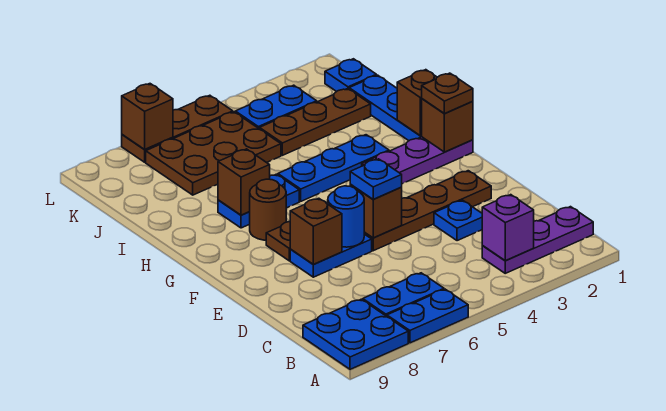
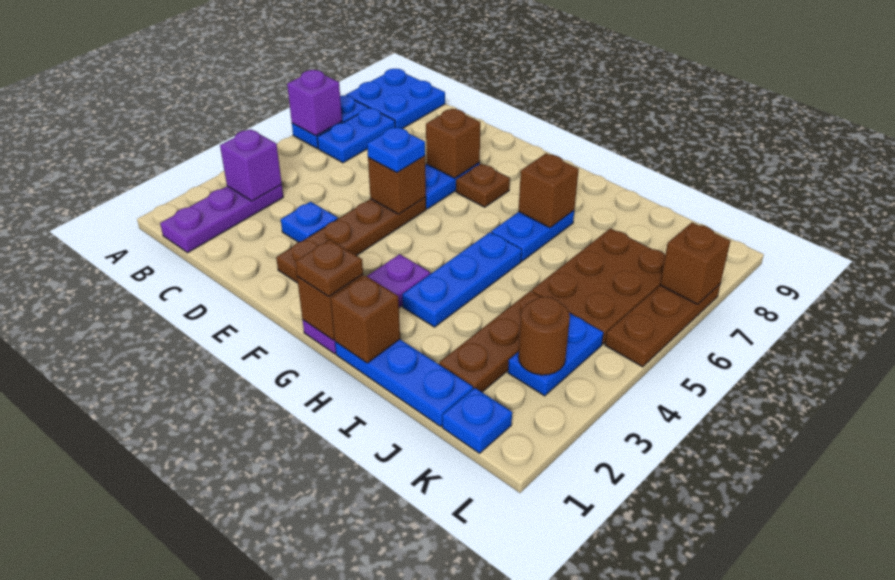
none -> purple 1x1 brick [287,70,342,135]
blue 1x1 round brick [328,186,364,247] -> none
brown 1x1 round brick [250,179,286,240] -> brown 1x1 round brick moved to [518,297,570,375]

